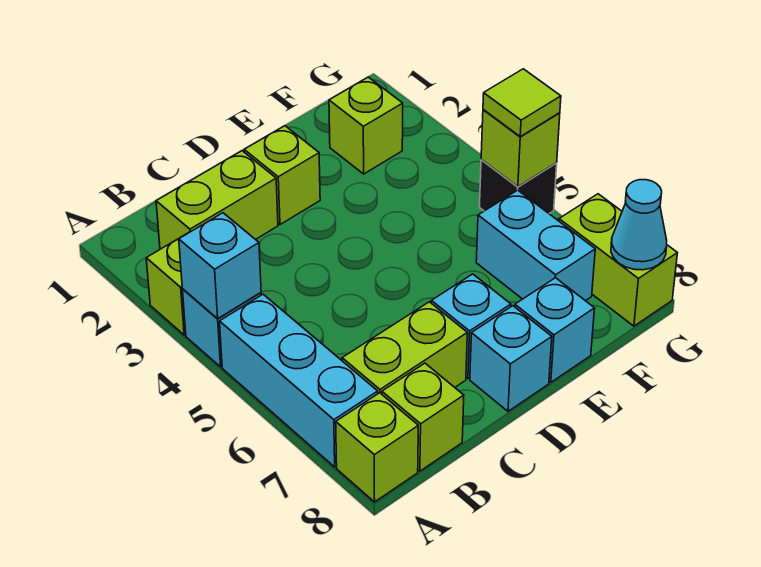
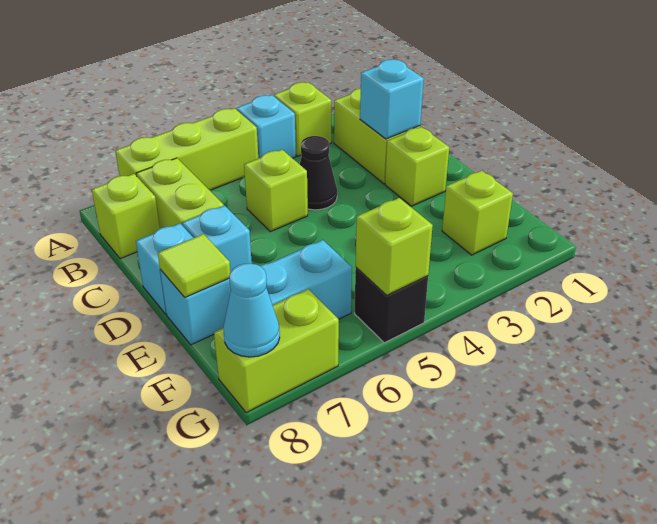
cyan 1x1 brick [179,213,261,318] -> cyan 1x1 brick moved to [360,59,424,139]
cyan 1x3 brick [220,294,378,467] -> lime 1x3 brick [115,108,258,190]
lime 1x1 brick [336,393,418,502] -> lime 1x1 brick moved to [244,150,308,232]
none -> black 1x1 cone [300,136,337,210]
lime 1x1 tile [483,69,561,137] -> lime 1x1 tile moved to [158,234,230,297]

